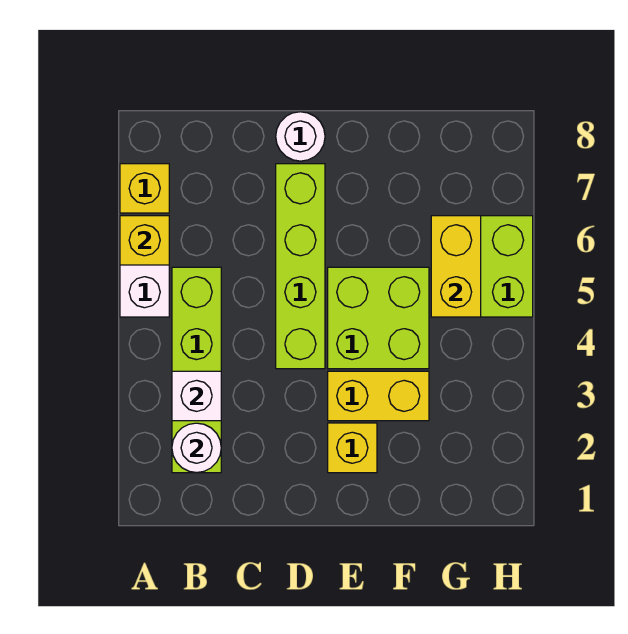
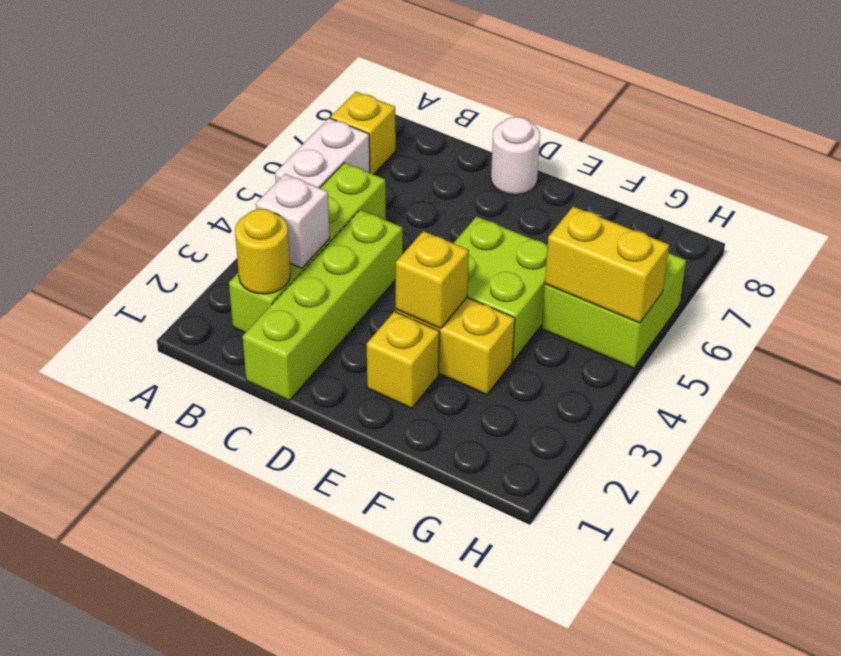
yellow 1x1 brick [120,216,169,265] -> yellow 1x1 brick moved to [396,231,469,329]
white 1x1 round brick [172,423,221,473] -> yellow 1x1 round brick [235,209,290,294]
lime 1x4 brick [276,164,325,369] -> lime 1x4 brick moved to [243,210,403,401]
yellow 1x2 brick [431,216,481,317] -> yellow 1x2 brick turned to [545,207,669,323]

